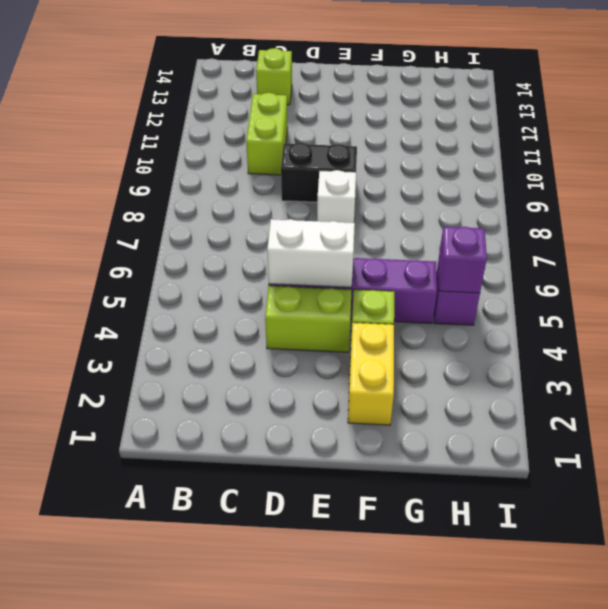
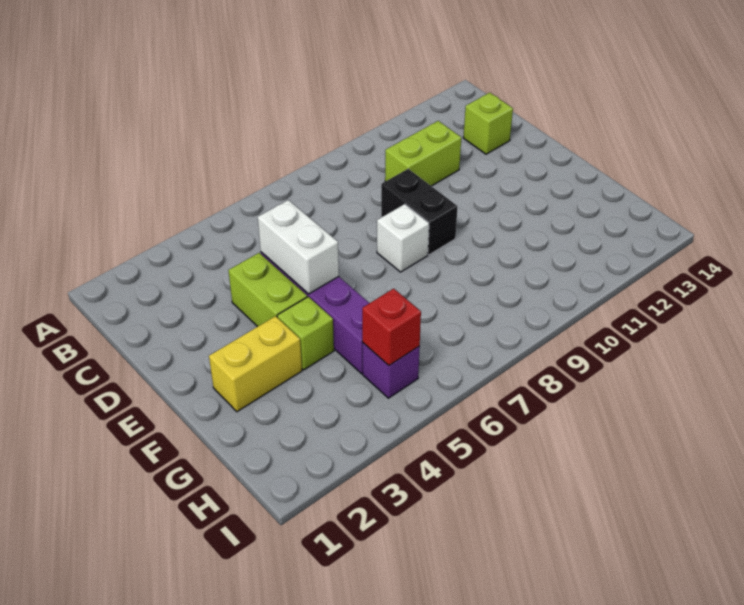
purple 1x1 brick [438,227,487,293] -> red 1x1 brick [362,289,421,365]

